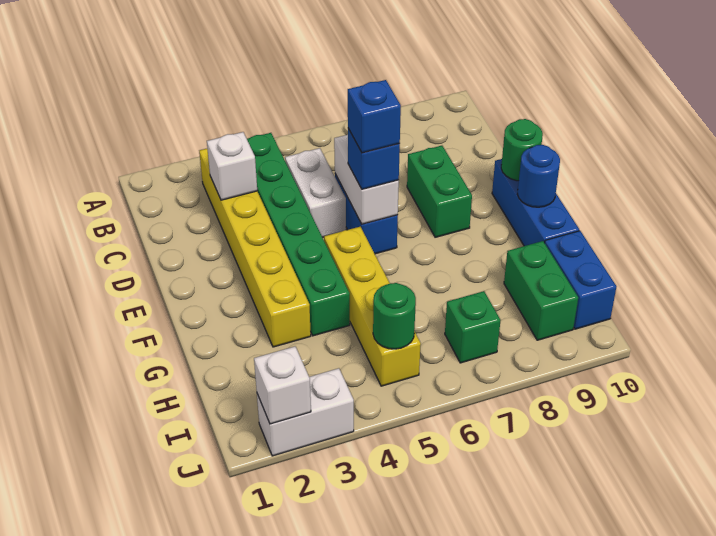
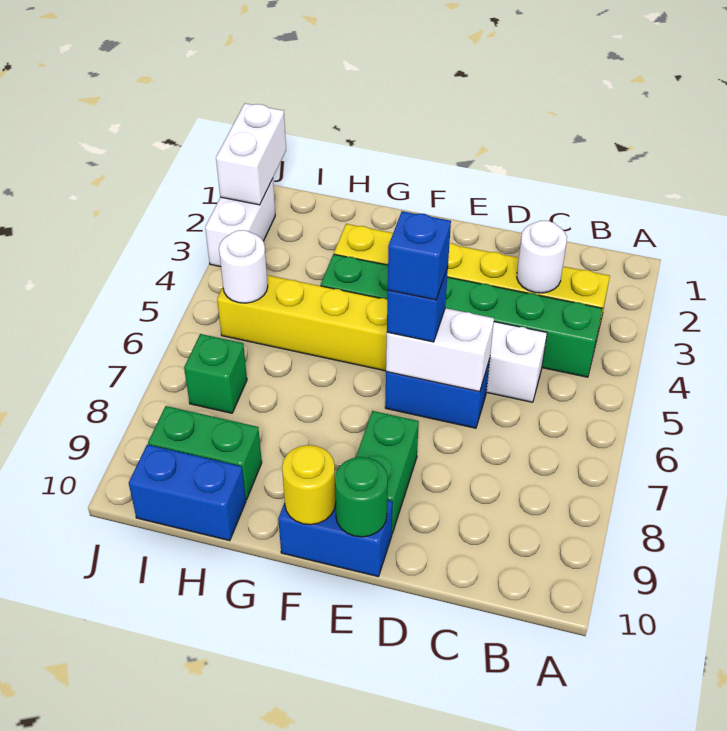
white 1x1 brick [207,132,257,200] -> white 1x1 round brick [517,221,567,293]
green 1x2 brick [407,146,472,237] -> green 1x2 brick turned to [356,411,419,533]
blue 1x3 brick [492,159,579,246] -> blue 1x2 brick [278,500,393,577]
blue 1x1 round brick [517,145,560,207] -> yellow 1x1 round brick [282,445,336,525]
green 1x1 round brick [373,283,416,349] -> white 1x1 round brick [219,230,268,303]
white 1x1 brick [254,347,311,424] -> white 1x2 brick [216,103,286,205]

